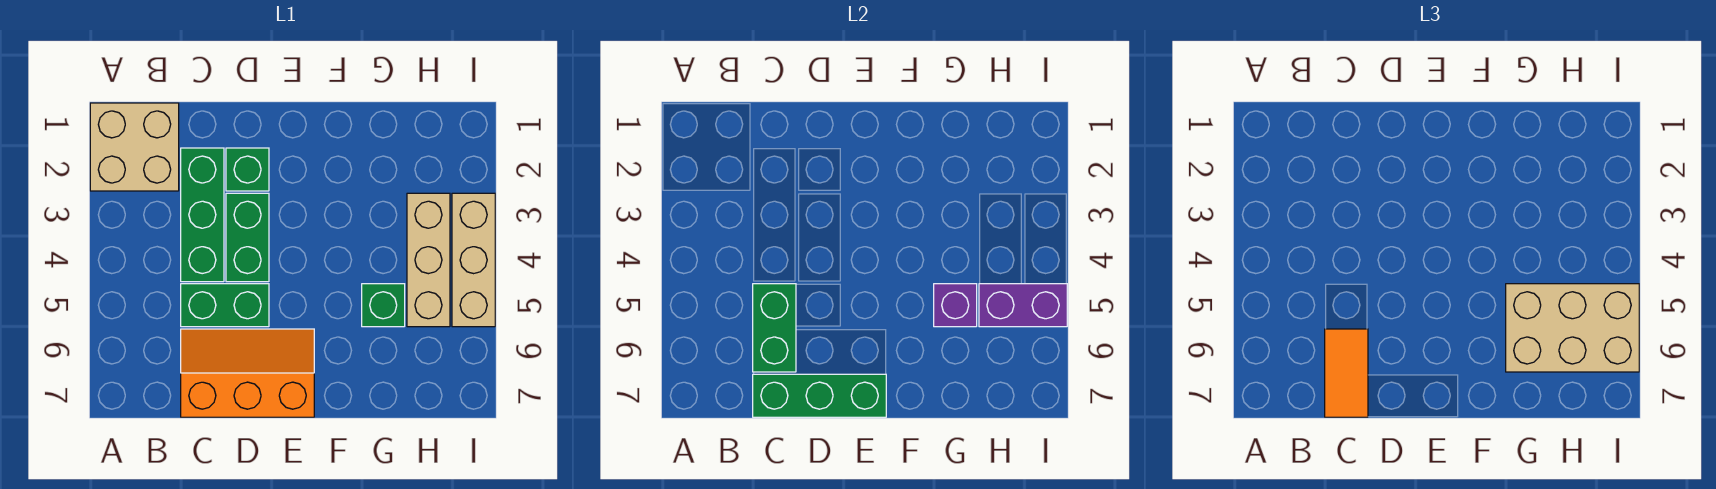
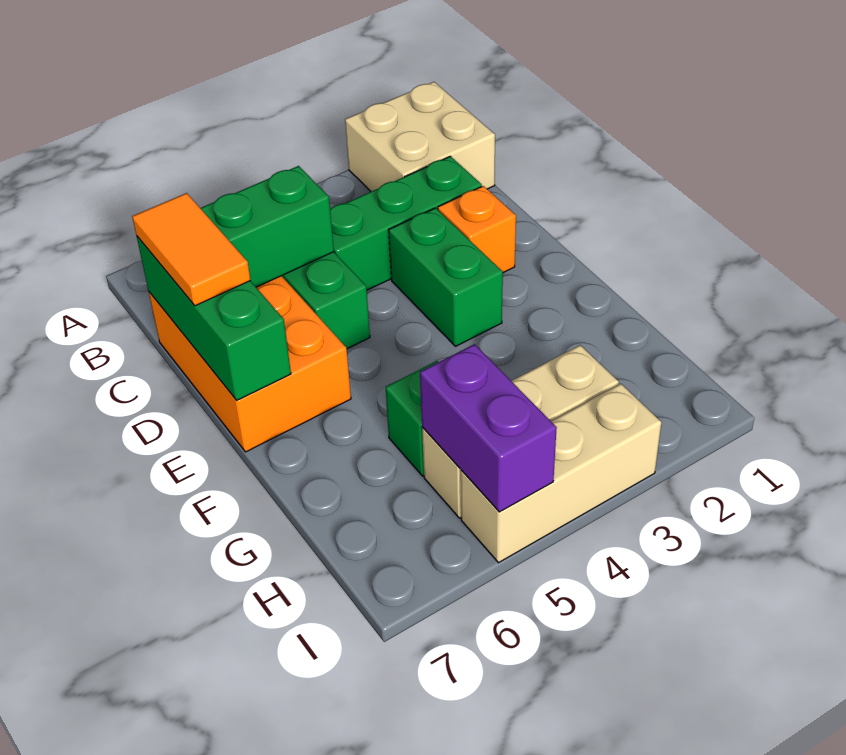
orange 2x3 slope [181,329,314,417] -> orange 2x3 brick [149,276,351,452]
orange 1x2 tile [1325,329,1368,417] -> orange 1x2 tile turned to [132,193,250,306]
green 1x1 brick [226,148,269,191] -> orange 1x1 brick [438,186,516,273]
green 1x2 brick [226,193,269,282] -> green 1x2 brick turned to [389,208,503,346]
purple 1x1 brick [934,284,977,327] -> none
tan 2x3 brick [1506,284,1639,372] -> none

